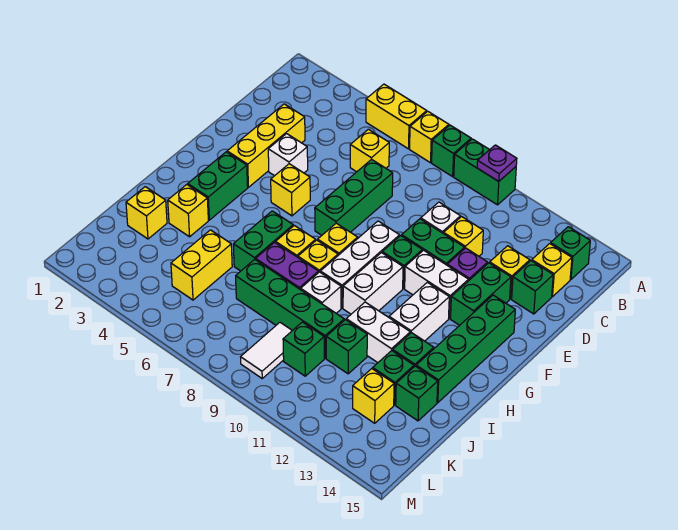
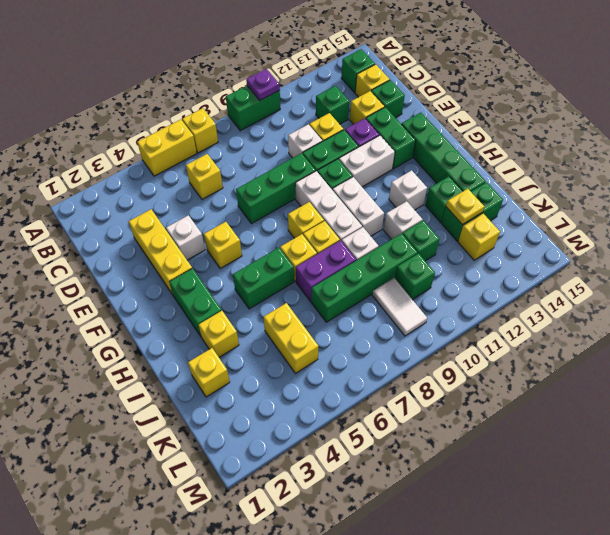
green 1x1 brick [432,125,471,177] -> green 1x1 brick moved to [316,86,349,124]
green 1x3 brick [315,159,393,235] -> green 1x3 brick turned to [236,153,316,224]
white 1x2 brick [389,282,449,341] -> white 1x1 brick [389,170,427,210]
green 1x2 brick [233,211,293,271] -> green 1x2 brick turned to [233,248,294,309]
white 1x2 brick [346,302,410,363] -> white 1x1 brick [384,201,422,239]
none -> yellow 1x1 plate [446,189,484,224]

